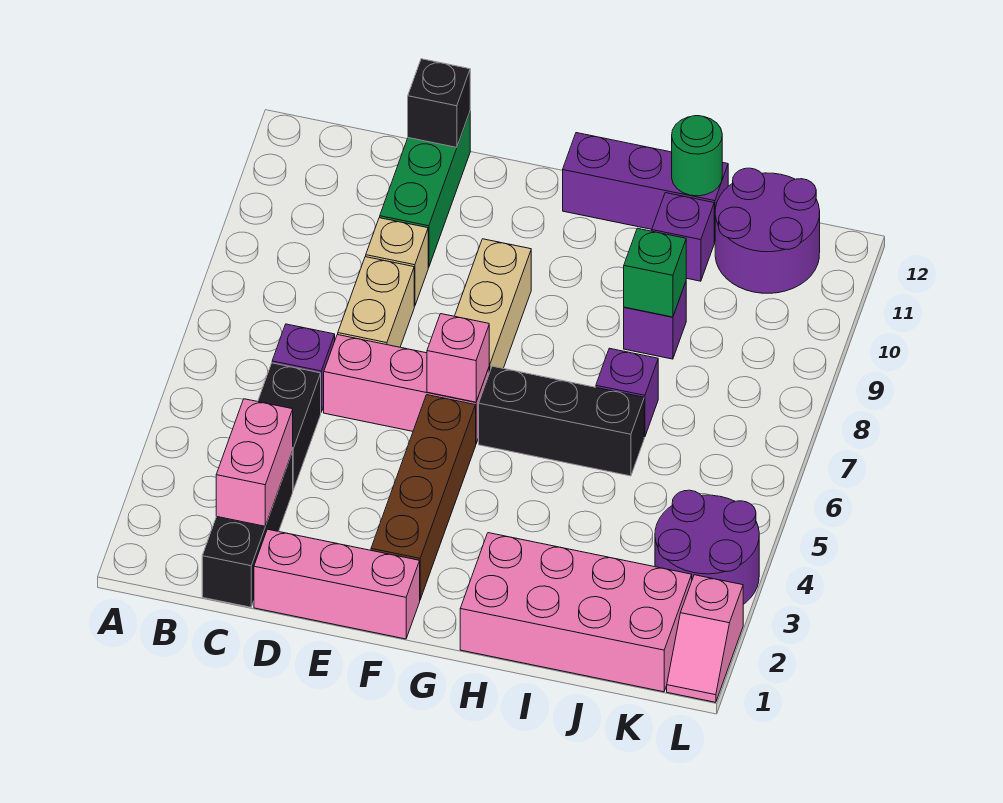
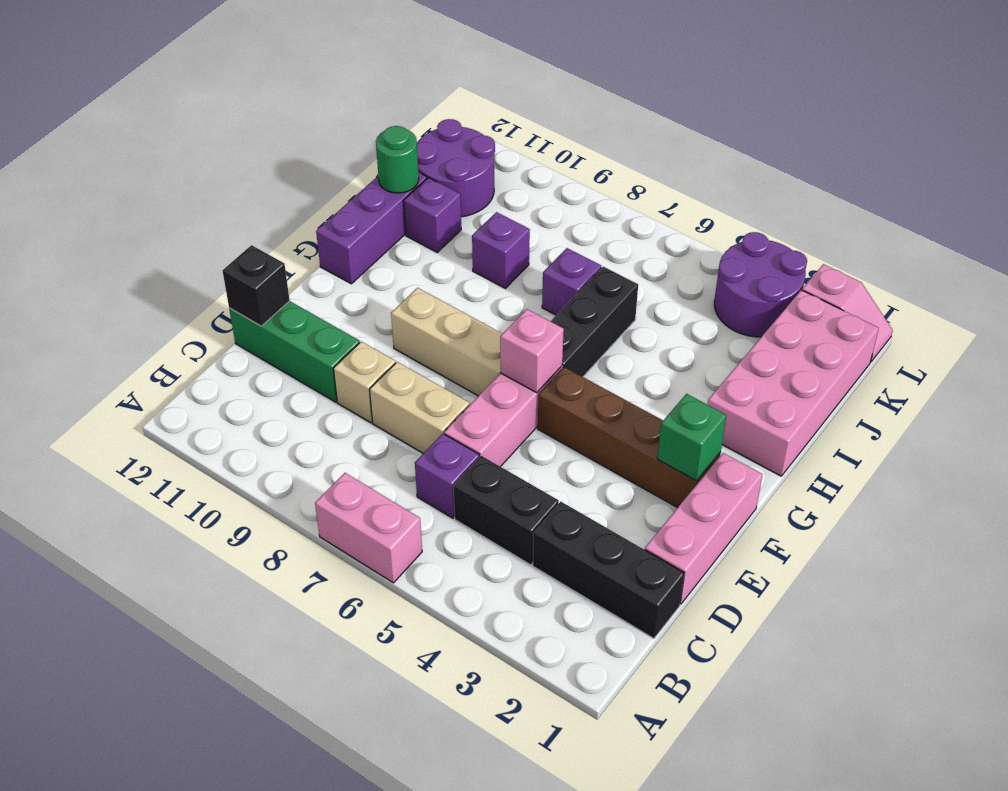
pink 1x2 brick [216,399,293,526] -> pink 1x2 brick moved to [315,473,422,583]
green 1x1 brick [624,228,686,317] -> green 1x1 brick moved to [657,394,726,481]

